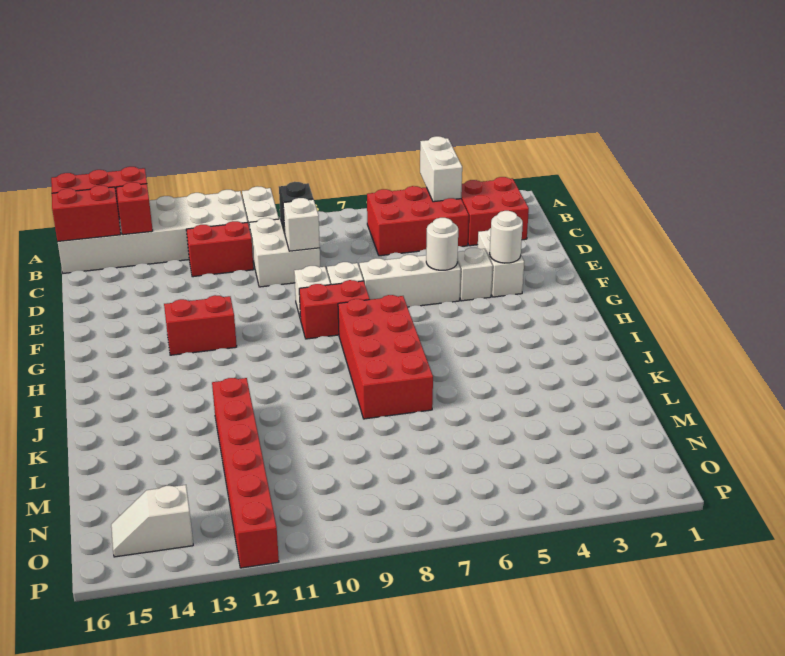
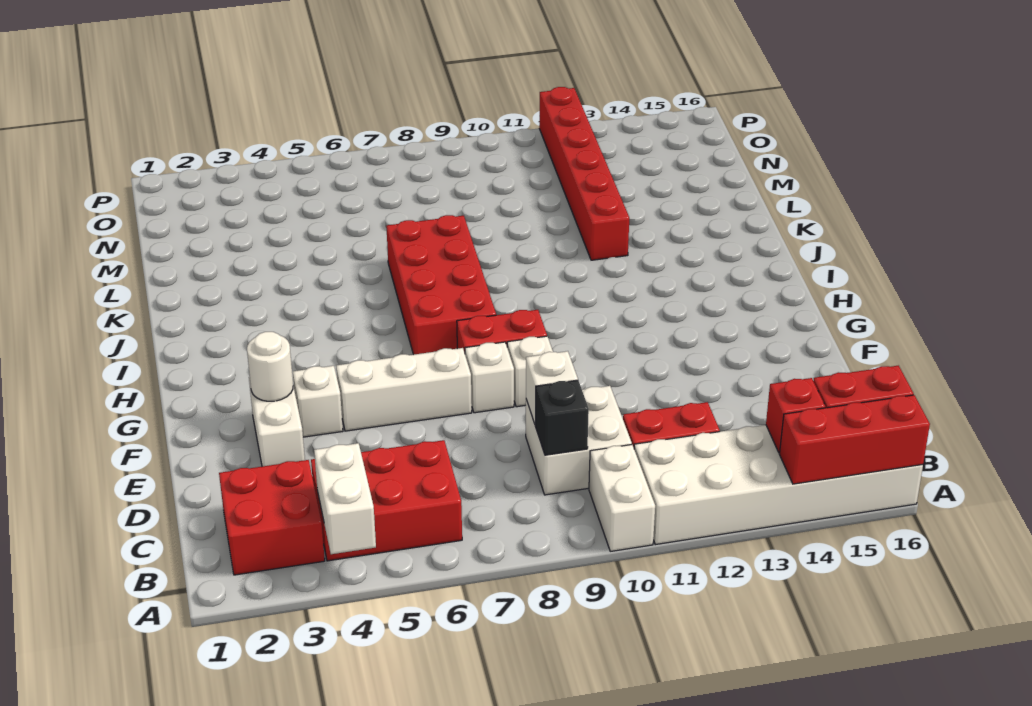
white 1x1 round brick [426,218,458,270] -> none
red 1x2 brick [164,295,237,355] -> none
white 1x2 slope [111,485,193,557] -> none

